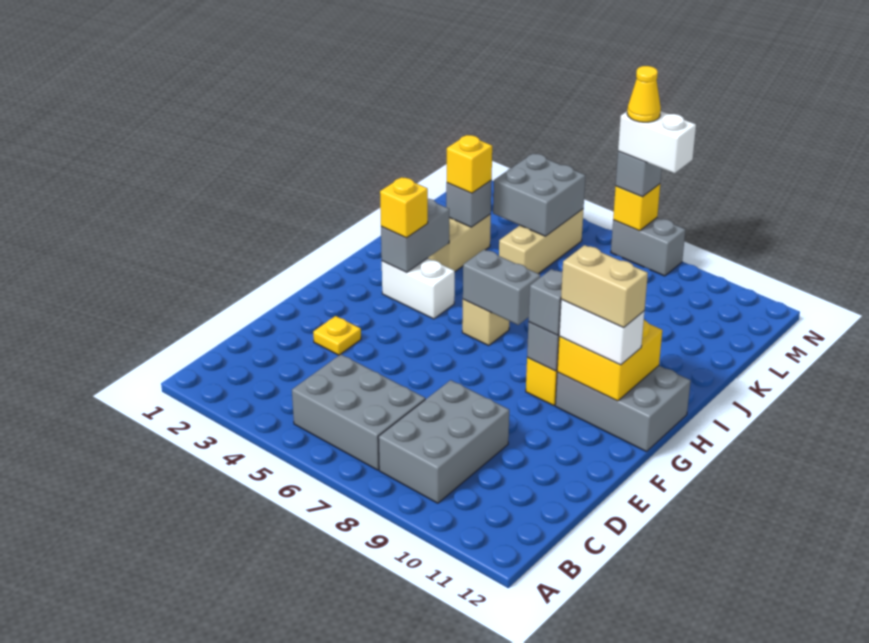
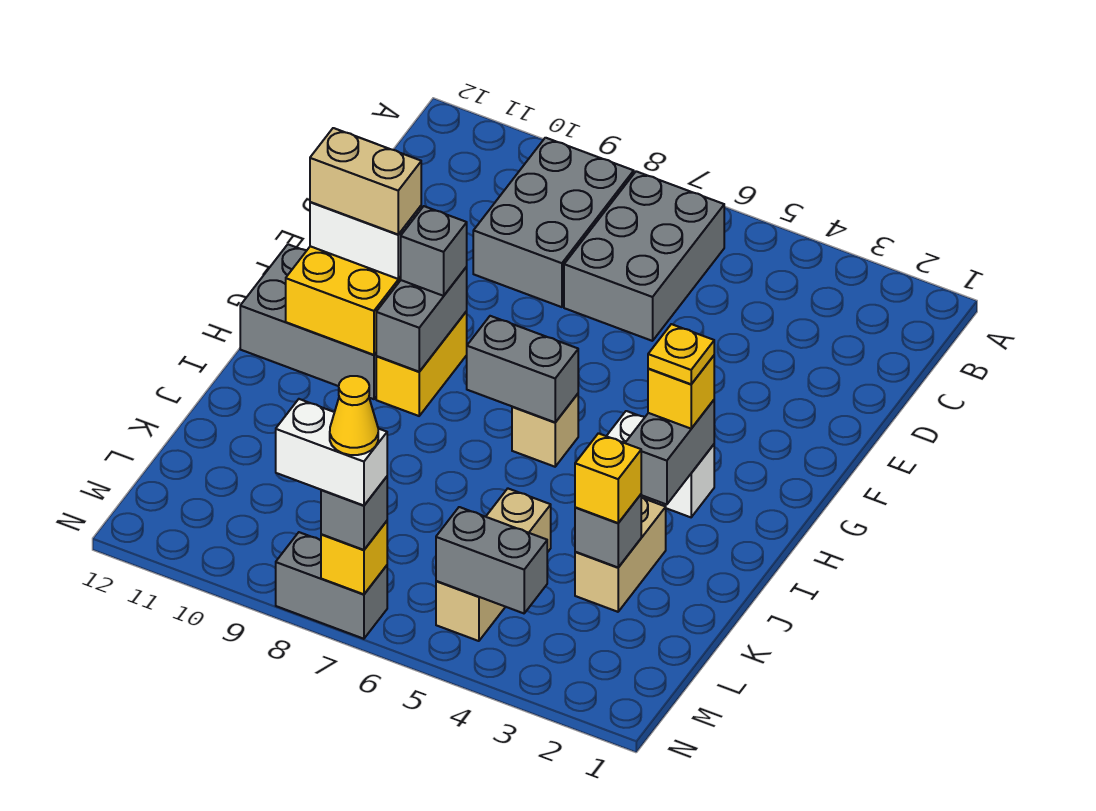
grey 2x3 brick [292,354,425,470] -> grey 2x3 brick turned to [564,171,724,341]
yellow 1x1 plate [313,316,361,355] -> yellow 1x1 plate moved to [648,324,714,384]
grey 2x2 brick [493,154,586,236] -> grey 1x2 brick [436,507,547,613]

